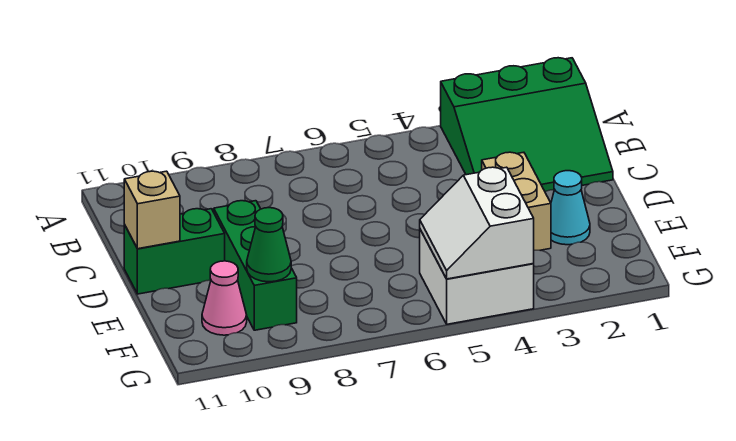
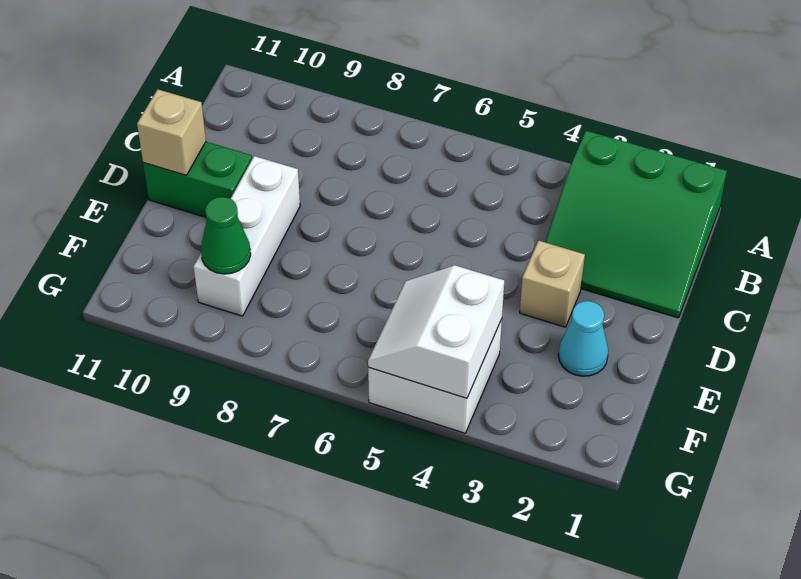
tan 1x2 brick [482,152,551,250] -> tan 1x1 brick [520,241,585,327]
green 1x3 brick [214,201,297,330] -> white 1x3 brick [194,156,300,316]
pink 1x1 cone [202,261,247,335] -> none

